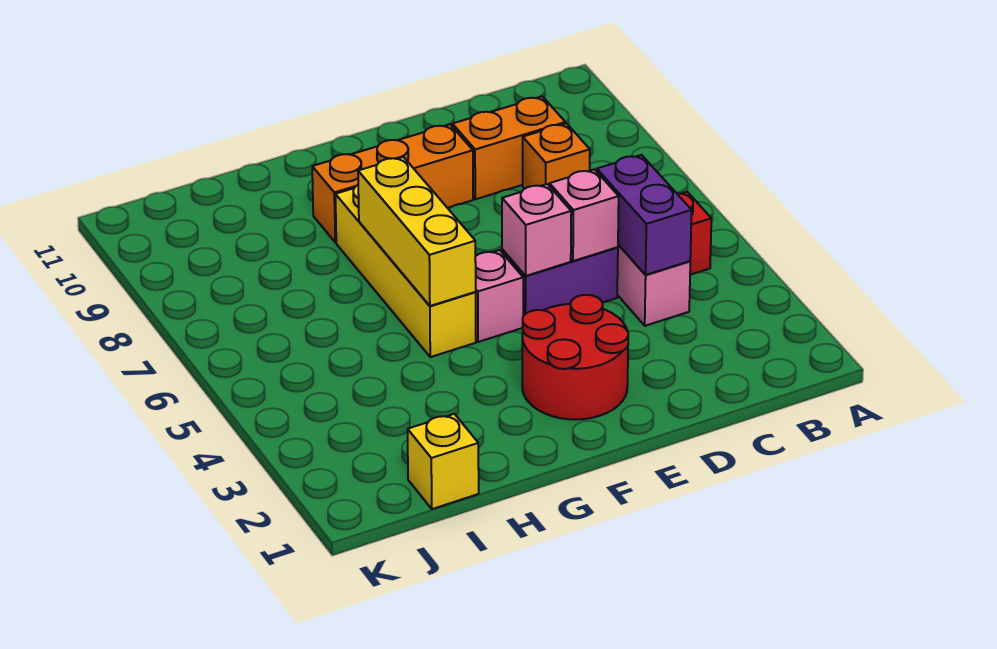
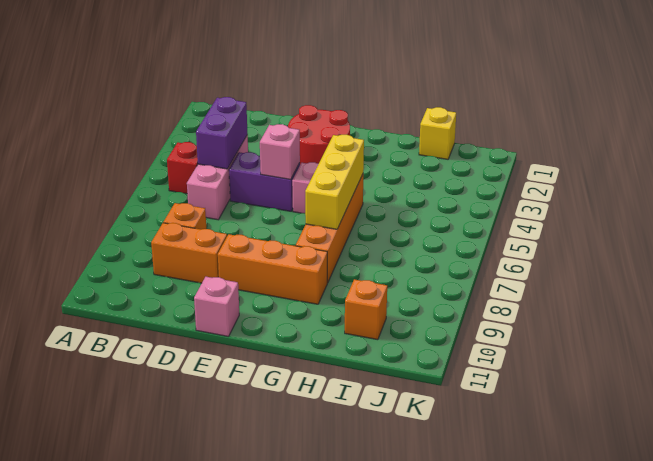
pink 1x1 brick [550,169,619,261] -> pink 1x1 brick moved to [194,277,239,337]
yellow 1x4 brick [335,185,476,357] -> orange 1x4 brick [296,174,363,283]
none -> orange 1x1 brick [345,279,387,340]

